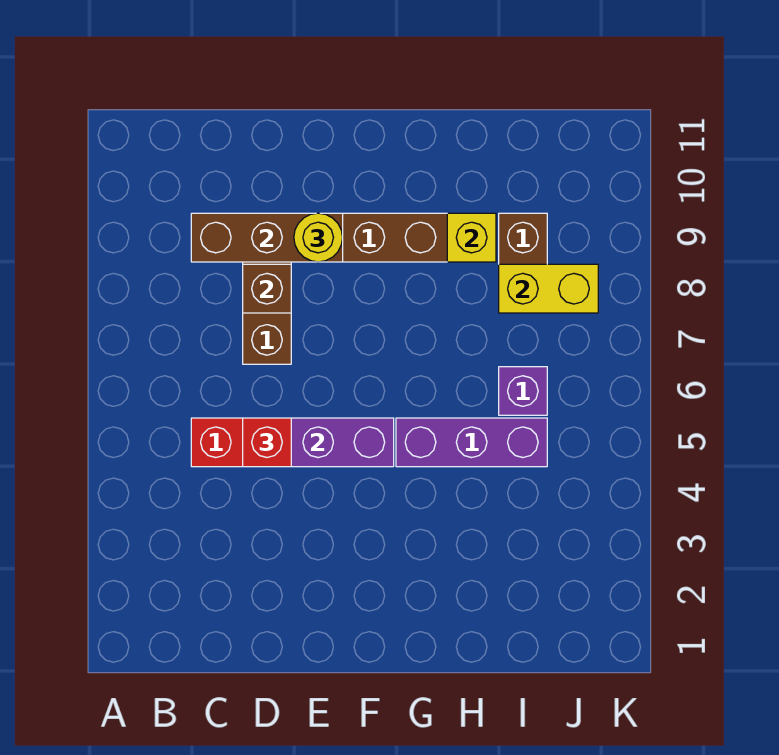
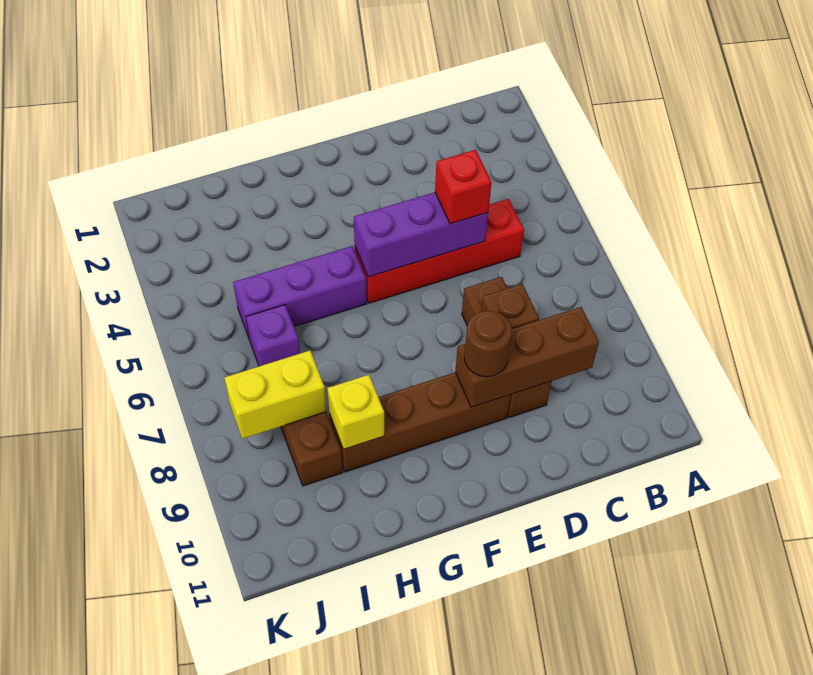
yellow 1x1 round brick [294,213,343,262] -> brown 1x1 round brick [464,311,512,377]

